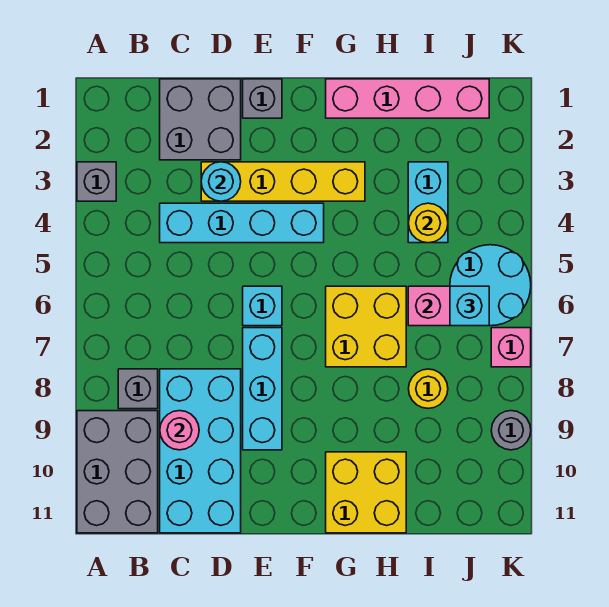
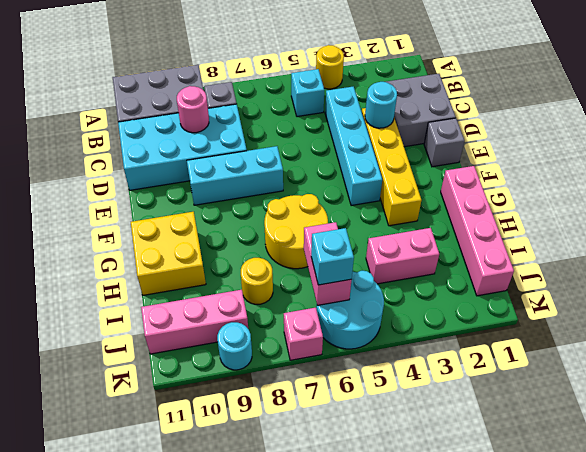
grey 1x1 brick [77,162,116,201] -> none
cyan 1x1 brick [243,286,282,326] -> cyan 1x1 brick moved to [291,69,324,117]
yellow 2x2 brick [326,286,406,367] -> yellow 2x2 round brick [264,194,328,269]
cyan 1x2 brick [408,162,448,243] -> pink 1x2 brick [366,228,439,284]
yellow 1x1 round brick [408,203,448,243] -> yellow 1x1 round brick moved to [316,45,344,89]
none -> pink 1x3 brick [141,290,248,354]
grey 1x1 round brick [491,411,531,450] -> cyan 1x1 round brick [217,322,252,370]

